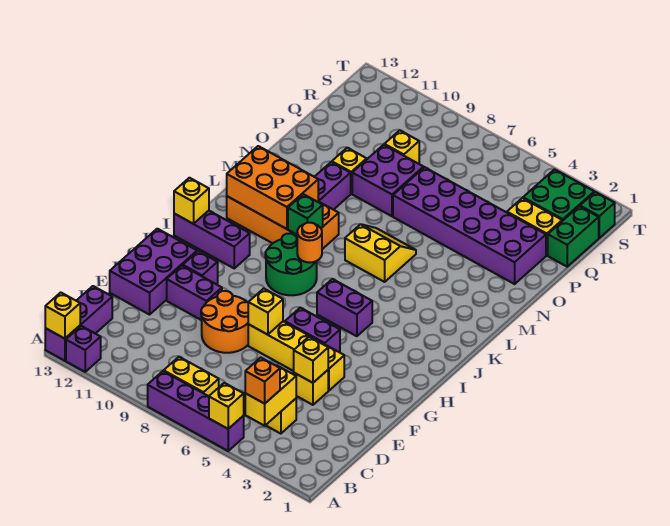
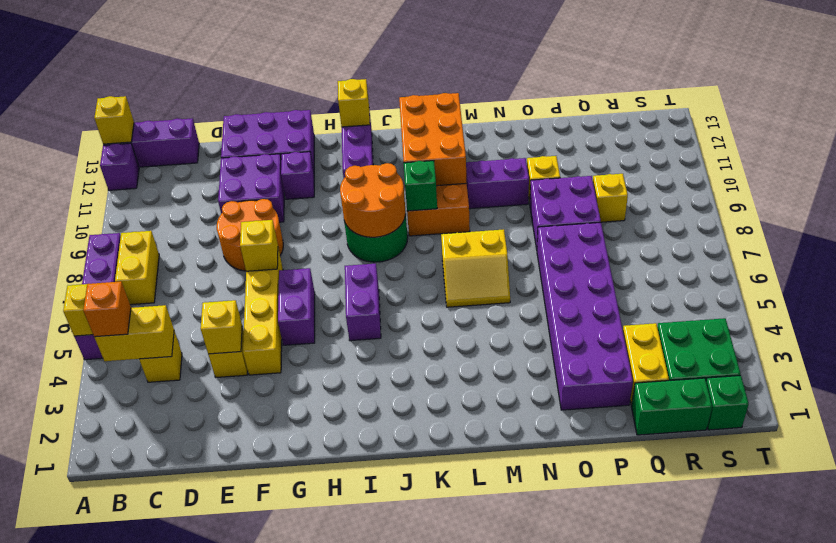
purple 1x2 brick [167,266,222,320] -> purple 2x2 brick [218,154,284,222]
orange 1x1 round brick [297,223,322,263] -> orange 2x2 round brick [340,163,406,237]
yellow 2x2 slope [345,224,416,282] -> yellow 2x2 slope turned to [441,229,510,307]

